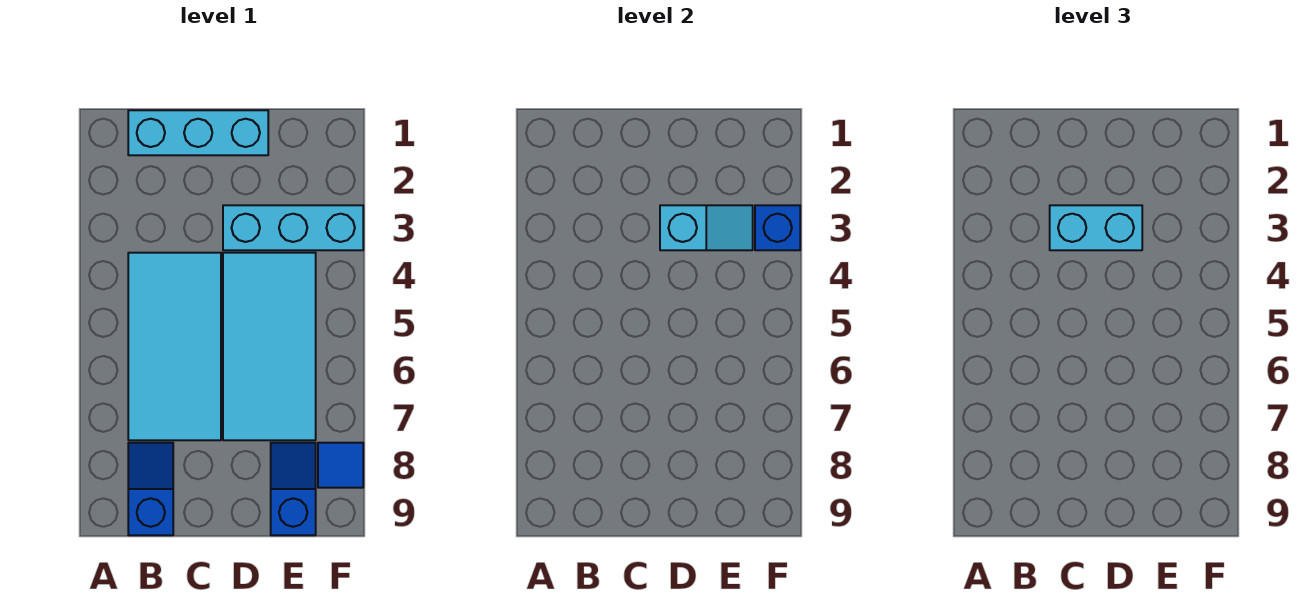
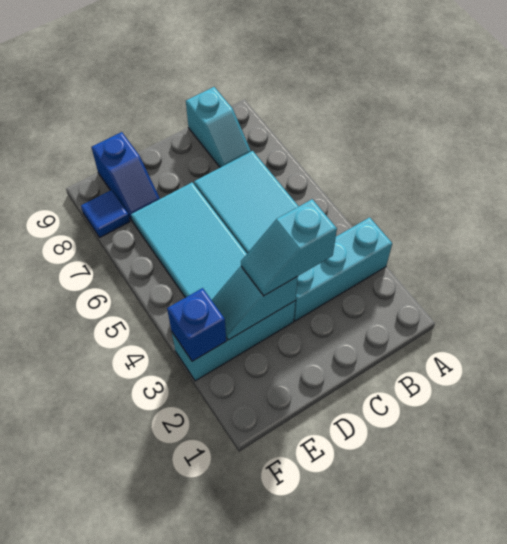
cyan 1x3 brick [128,110,268,155] -> cyan 1x3 brick moved to [294,217,392,321]
blue 1x2 slope [128,443,173,535] -> cyan 1x2 slope [186,87,251,167]
cyan 1x2 brick [1050,205,1142,250] -> cyan 1x2 slope [241,199,337,296]

